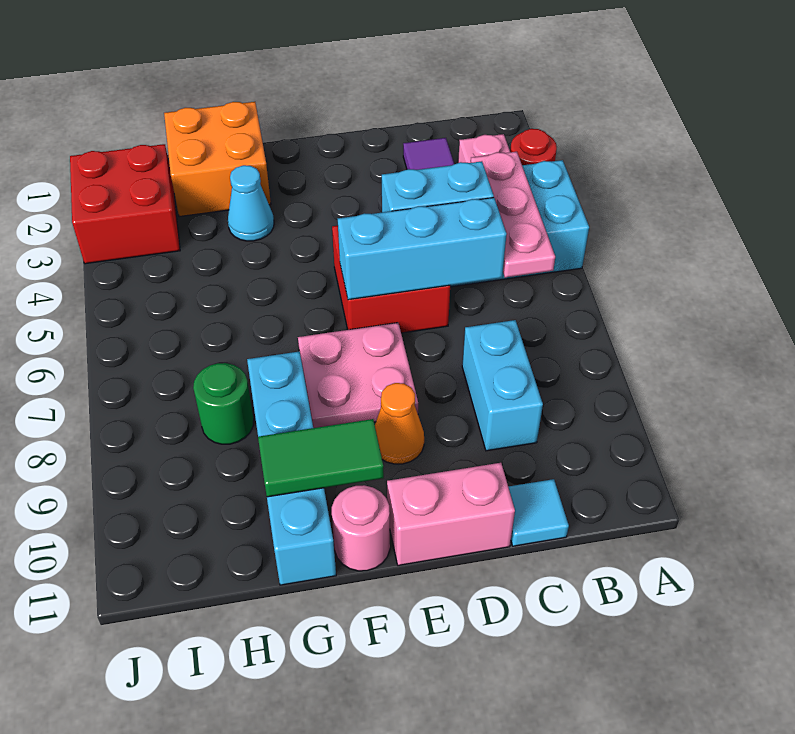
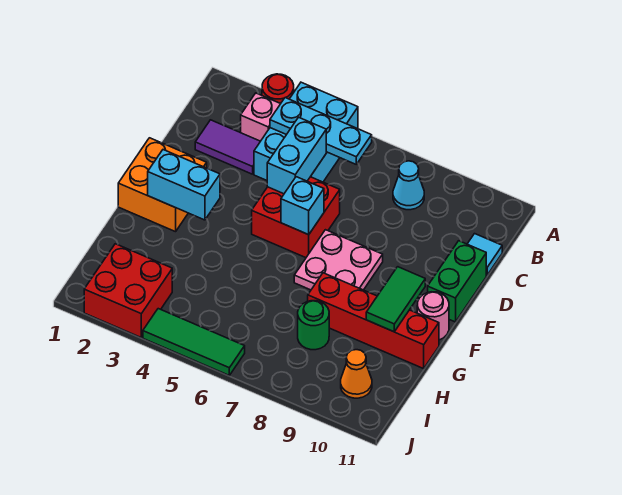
pink 1x3 plate [471,152,555,277] -> cyan 1x3 plate [270,98,372,164]
cyan 1x3 brick [338,198,507,300] -> cyan 1x1 brick [281,177,324,235]
cyan 1x2 brick [462,320,543,451] -> cyan 1x2 brick moved to [148,150,220,220]
pink 1x2 brick [387,463,515,565] -> green 1x2 brick [428,241,486,322]
orange 1x1 cone [375,383,424,464] -> orange 1x1 cone moved to [341,350,372,398]
orange 2x2 brick [164,102,271,217] -> orange 2x2 brick moved to [118,138,207,232]
cyan 1x1 cone [228,165,274,241] -> cyan 1x1 cone moved to [393,161,424,210]
cyan 1x4 brick [247,351,336,585] -> red 1x4 brick [308,273,439,369]
none -> green 1x3 tile [143,309,245,375]

